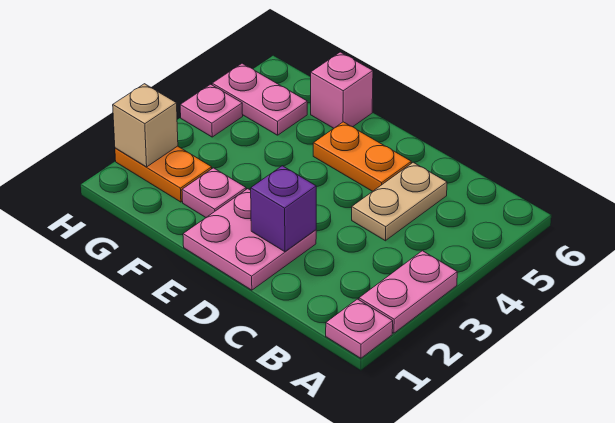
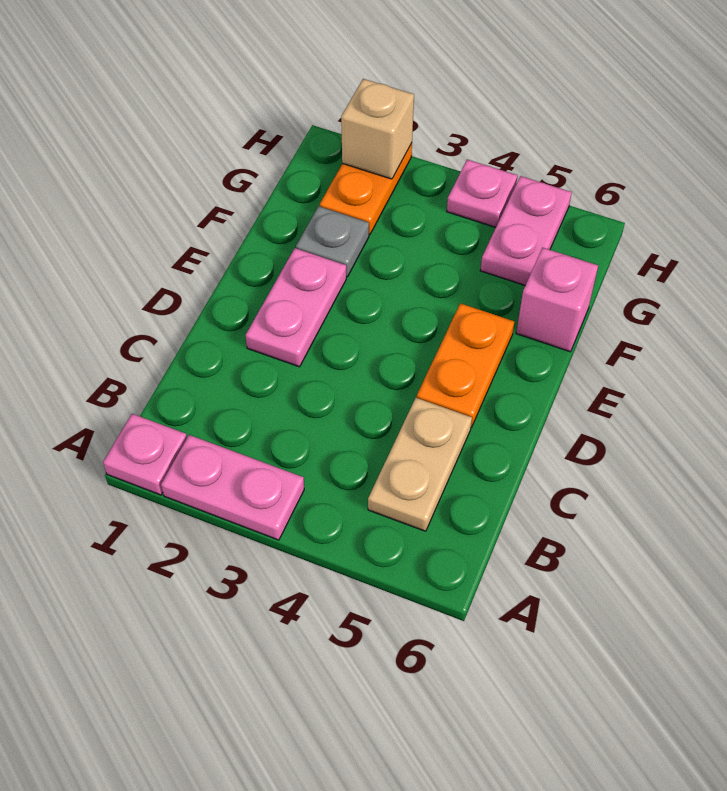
tan 1x2 plate [352,162,447,241] -> tan 1x2 plate turned to [368,398,472,531]
pink 2x2 plate [183,189,316,290] -> pink 1x2 plate [245,248,346,367]
purple 1x1 brick [251,166,316,252] -> none
pink 1x1 plate [182,168,246,217] -> grey 1x1 plate [296,206,369,277]

